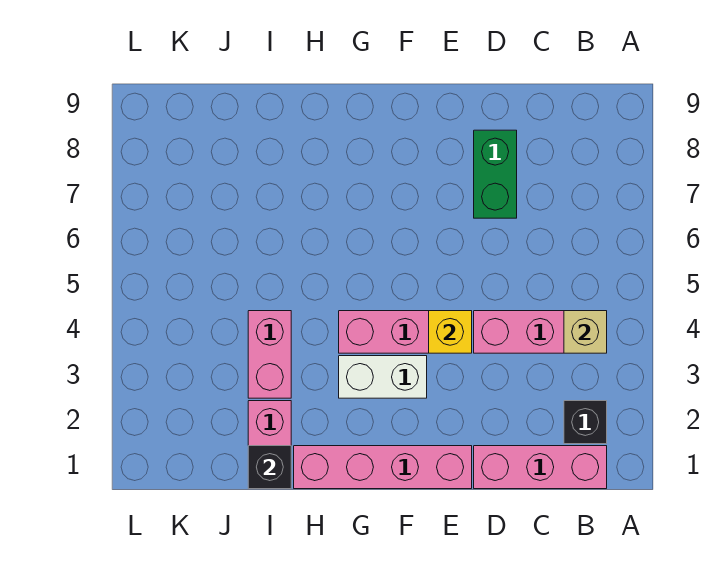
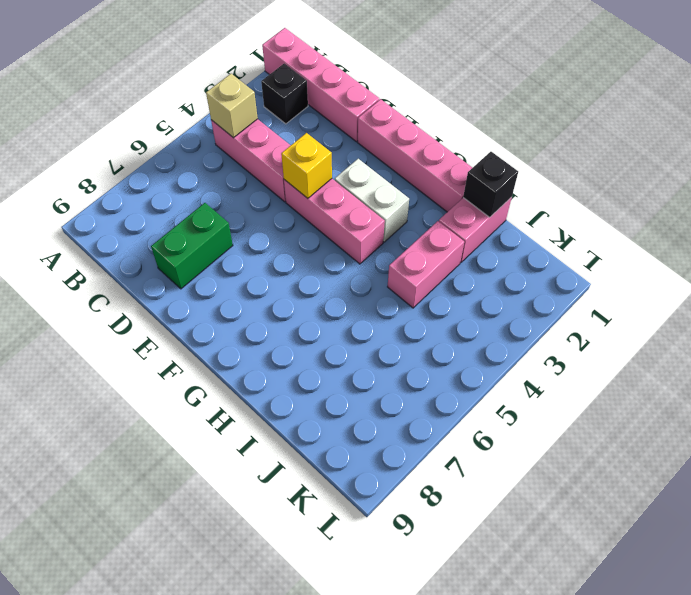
pink 1x3 brick [474,446,607,489] -> pink 1x4 brick [262,28,379,142]

